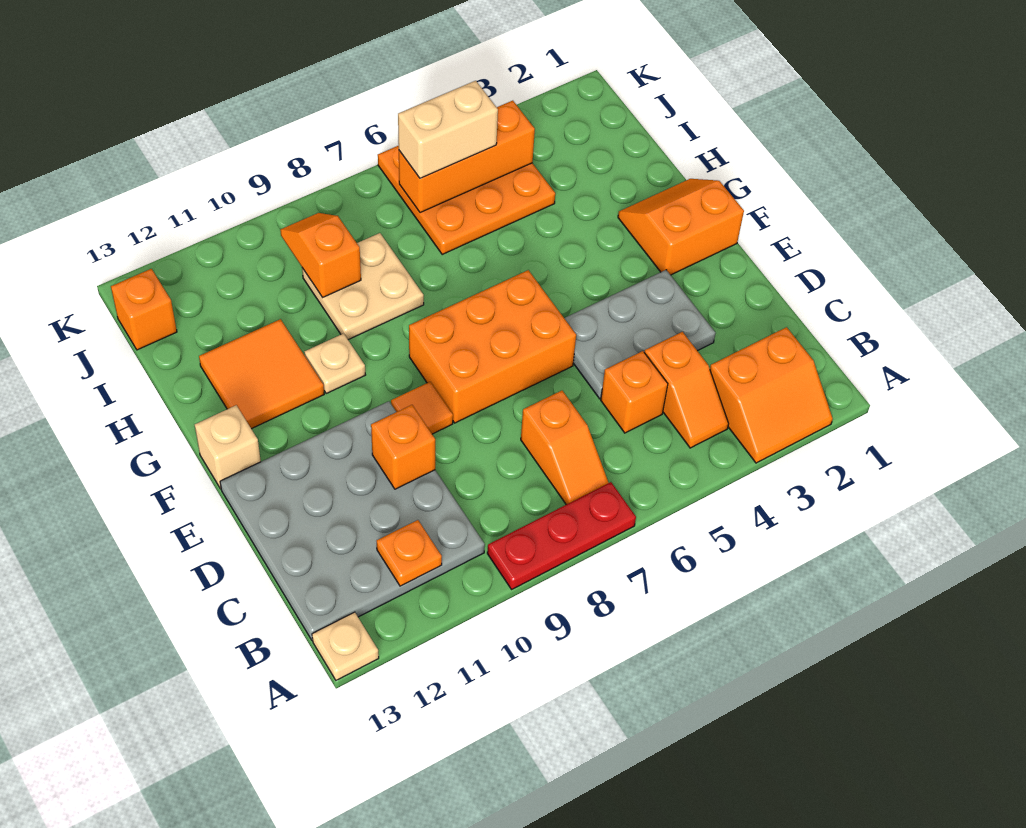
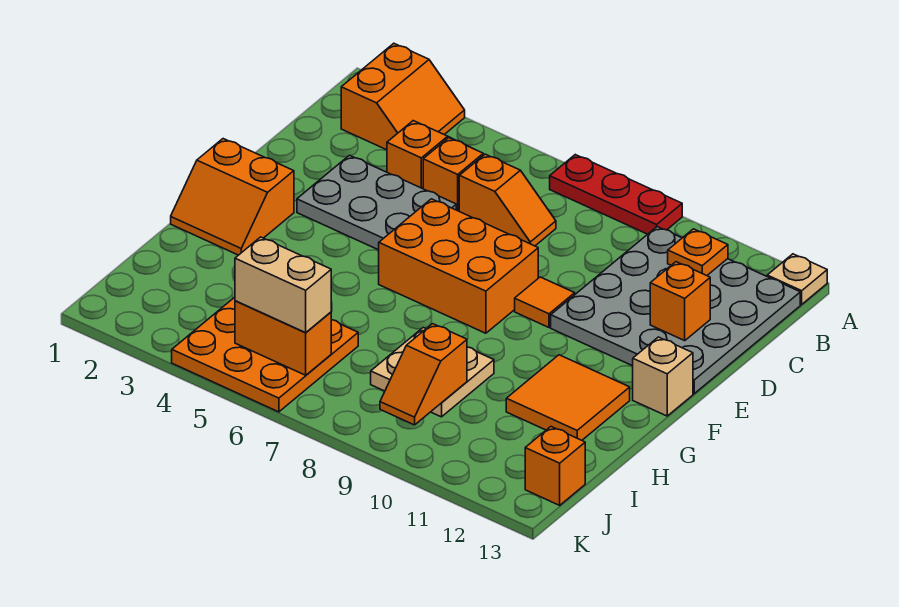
orange 2x2 slope [710,327,833,463] -> orange 2x2 slope turned to [341,43,465,150]
orange 1x2 slope [521,391,609,505] -> orange 1x2 slope turned to [459,154,556,246]
orange 1x1 brick [371,405,435,489] -> orange 1x1 brick moved to [650,262,710,341]
tan 1x1 plate [304,334,365,393] -> none
orange 1x3 brick [399,101,535,213] -> orange 1x2 brick [235,301,331,375]

